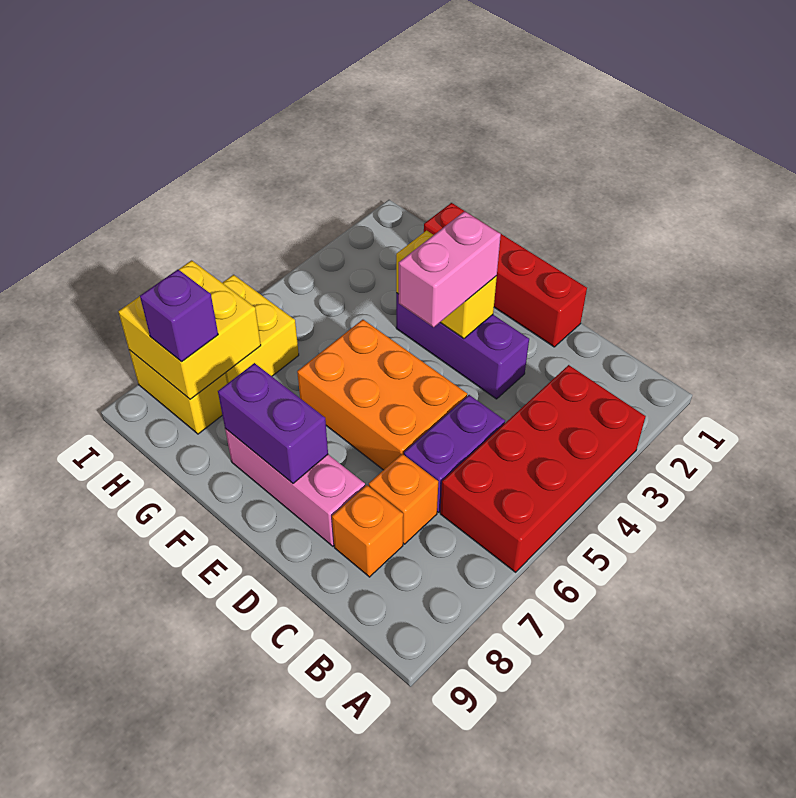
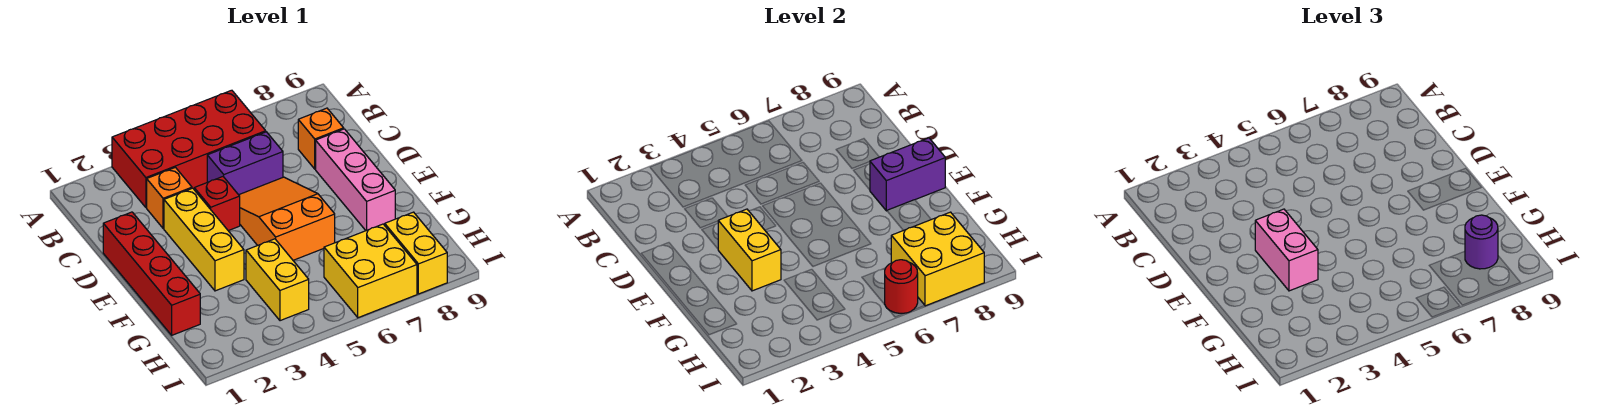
orange 1x1 brick [369,454,438,544] -> orange 1x1 brick moved to [147,167,192,228]
purple 1x3 brick [396,293,529,399] -> yellow 1x3 brick [164,188,244,291]
none -> red 1x1 brick [194,177,240,231]
orange 2x3 brick [297,320,467,470] -> orange 2x3 slope [239,177,335,260]
pink 1x2 brick [399,211,501,327] -> pink 1x2 brick turned to [1255,209,1318,291]
purple 1x2 brick [218,363,328,483] -> purple 1x2 brick turned to [870,138,945,211]
none -> yellow 1x2 brick [246,239,309,321]
purple 1x1 brick [140,269,218,362] -> purple 1x1 round brick [1465,215,1498,269]
none -> red 1x1 round brick [885,260,918,313]

